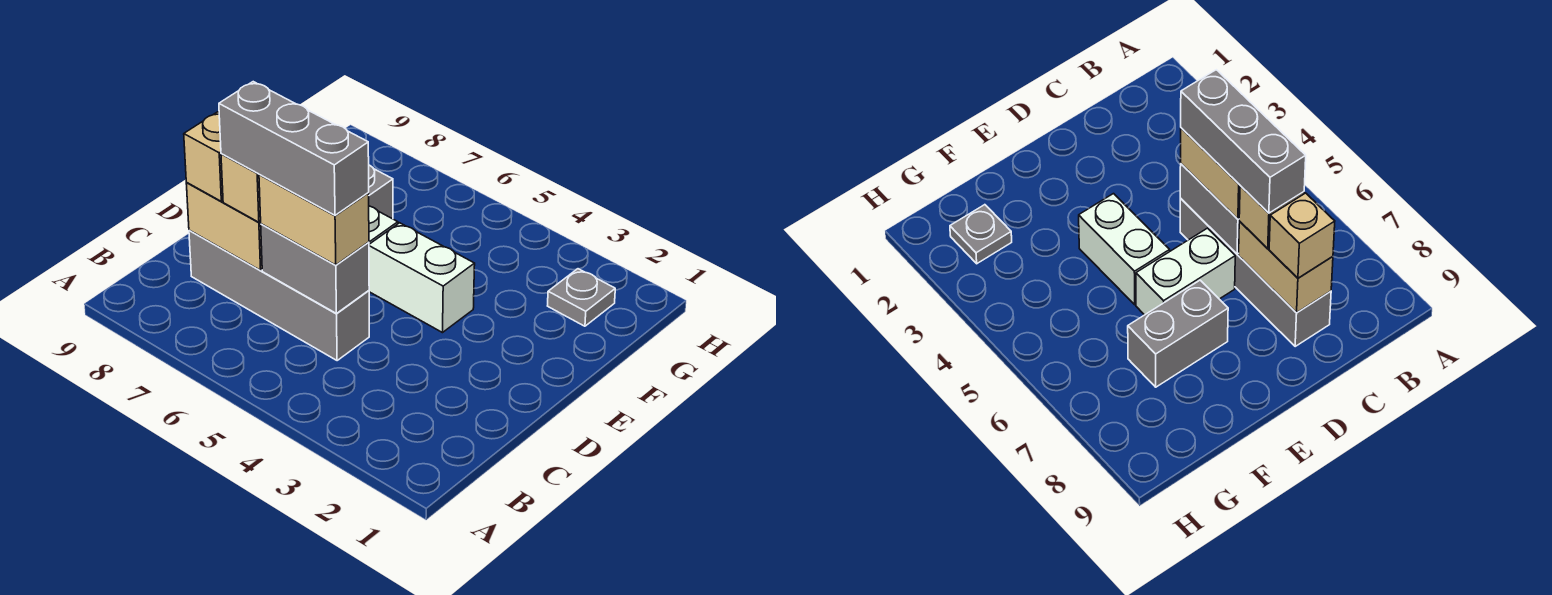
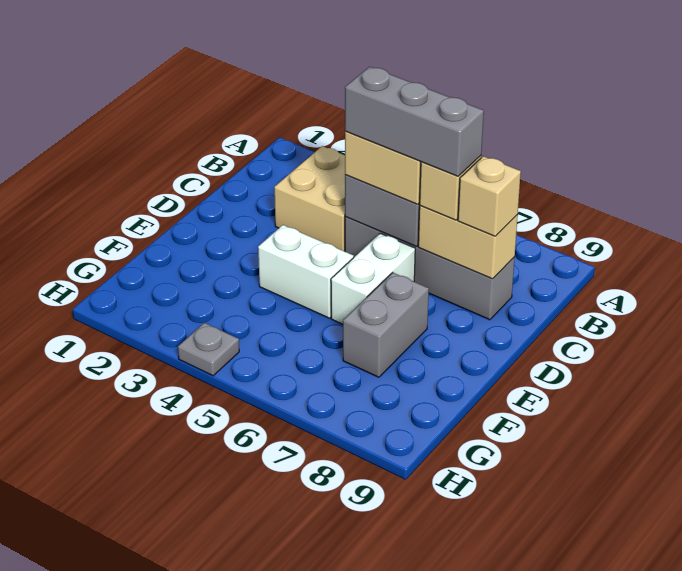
none -> tan 2x2 brick [274,146,345,252]
grey 1x1 plate [548,269,615,326] -> grey 1x1 plate moved to [178,323,239,376]

